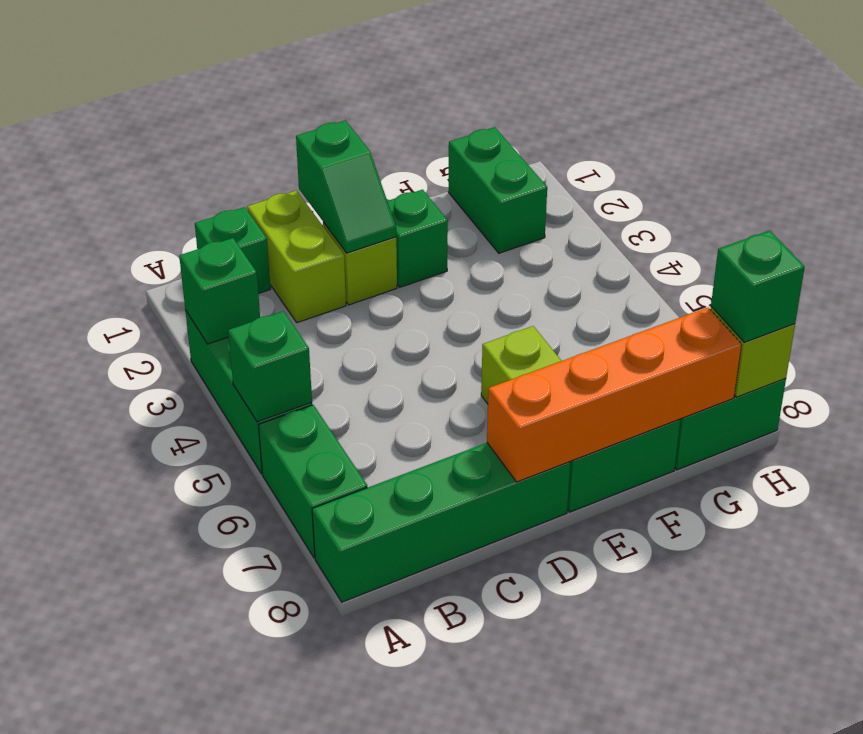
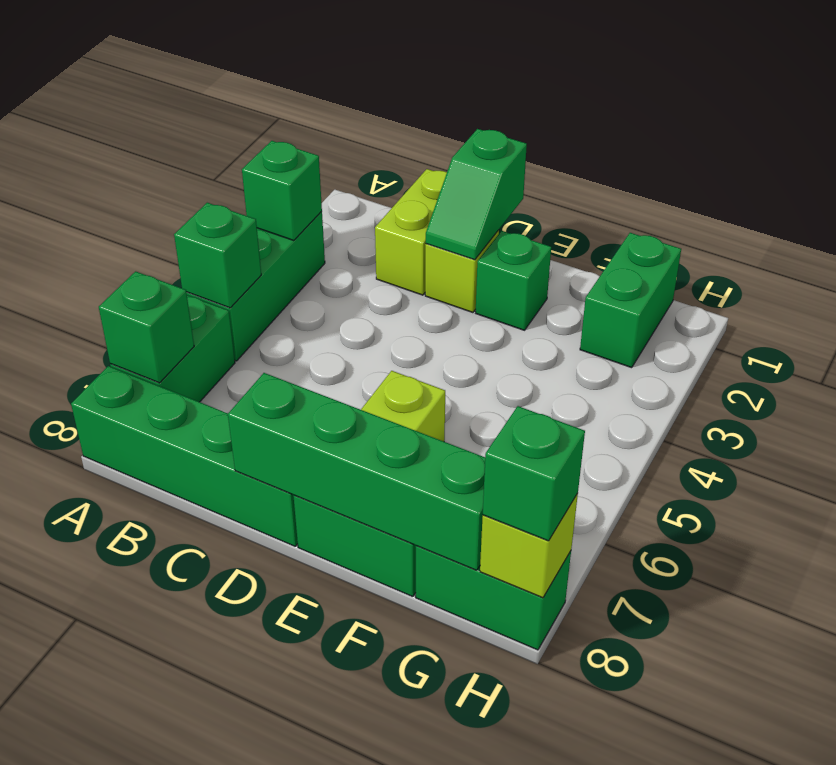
green 1x1 brick [195,207,271,294] -> green 1x1 brick moved to [99,271,194,383]
orange 1x4 brick [487,308,742,482] -> green 1x4 brick [228,373,485,570]

